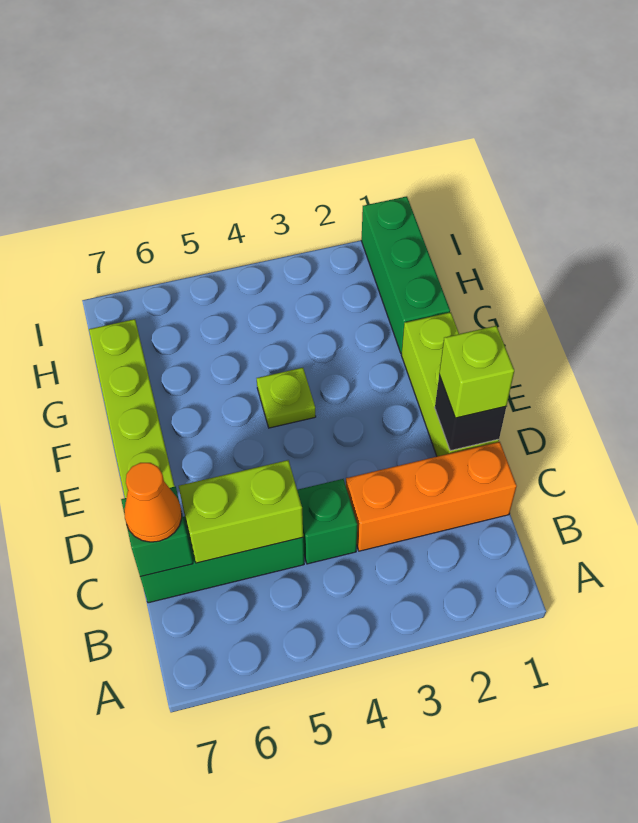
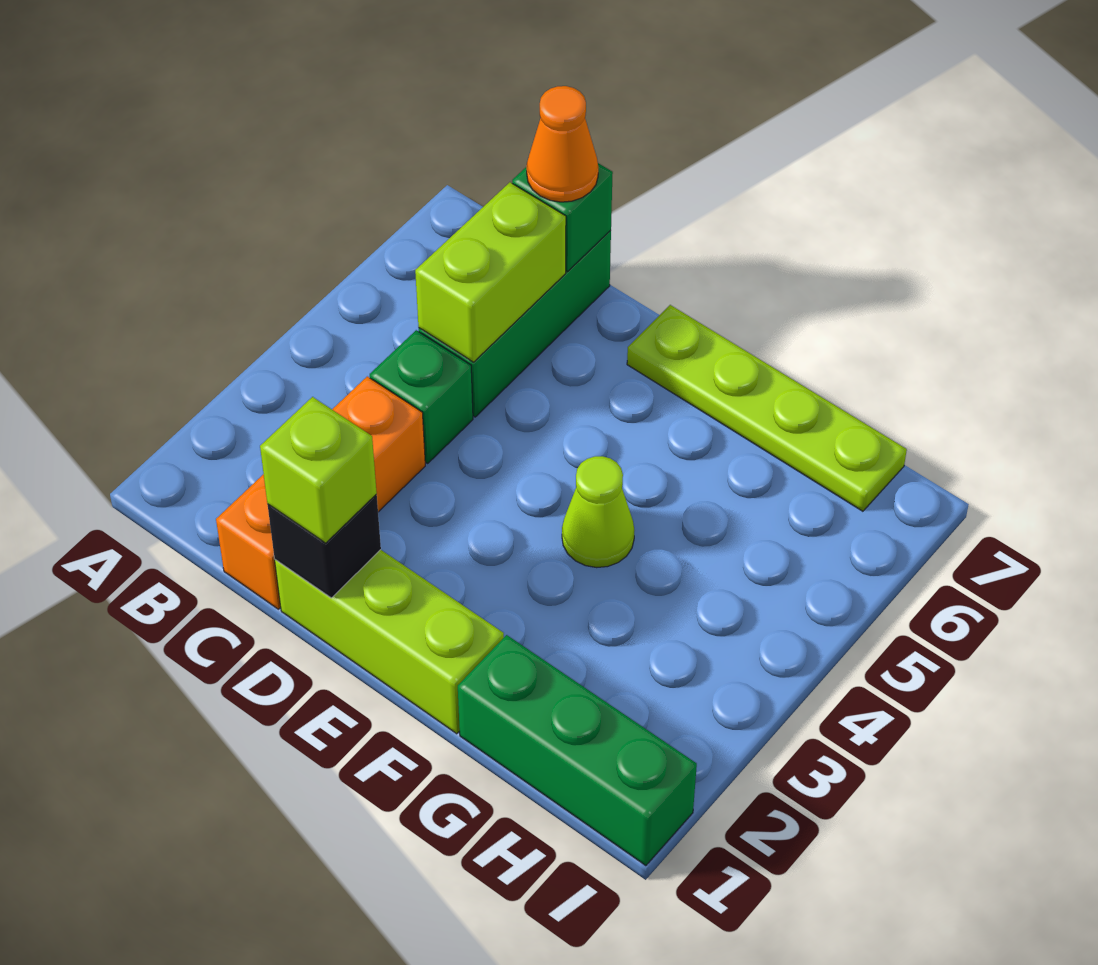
lime 1x1 plate [257,368,316,428] -> lime 1x1 cone [562,456,634,568]

